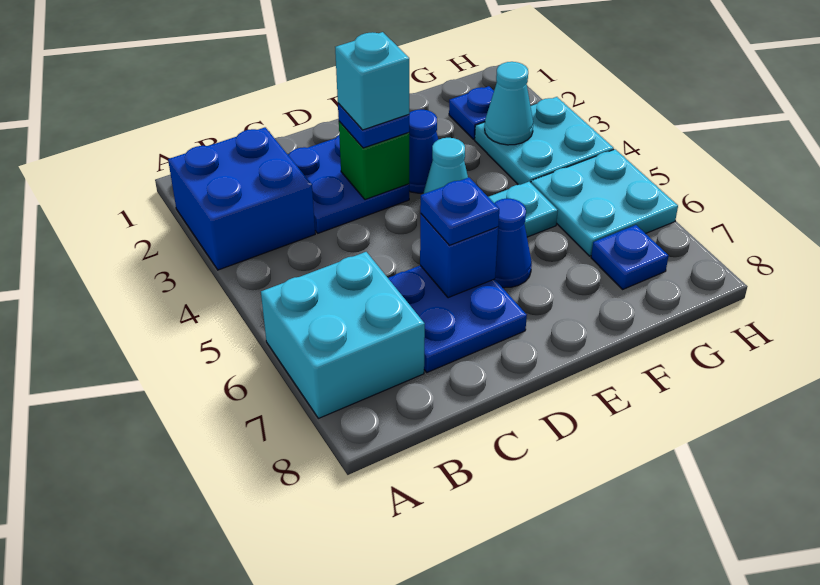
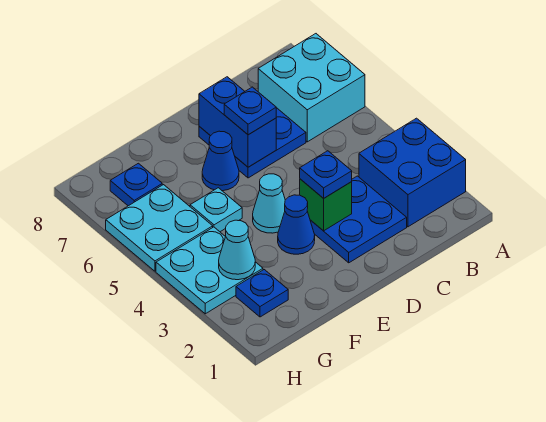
cyan 1x1 brick [335,32,409,130] -> none
blue 1x1 brick [420,214,498,298] -> blue 1x2 brick [199,77,276,167]

